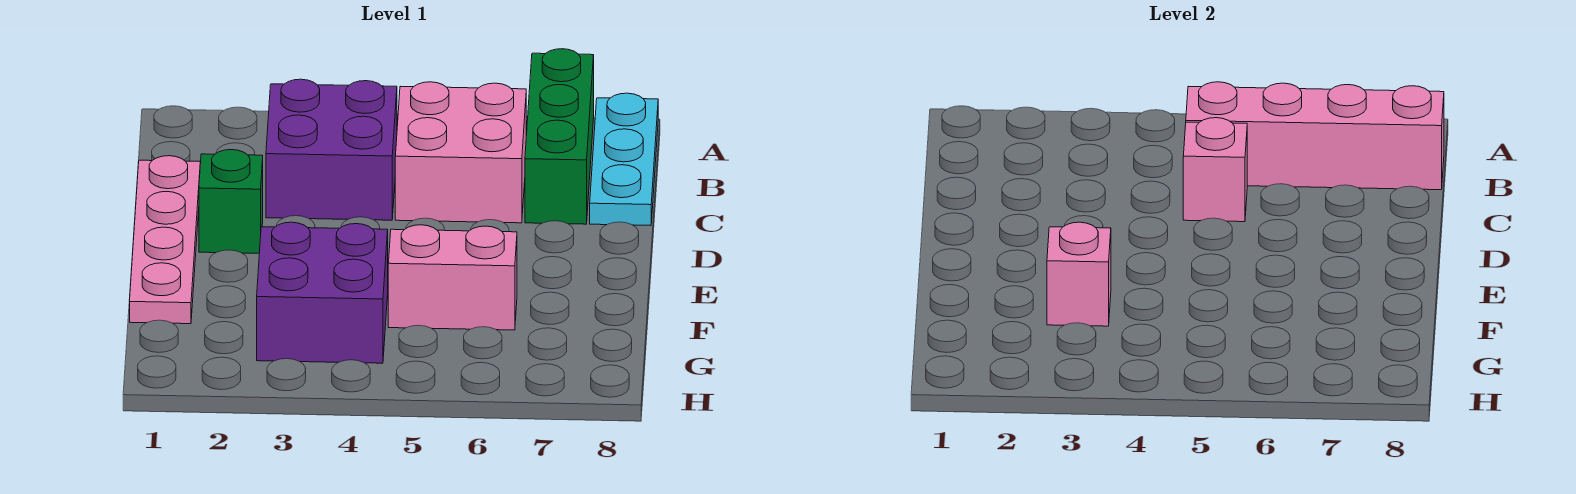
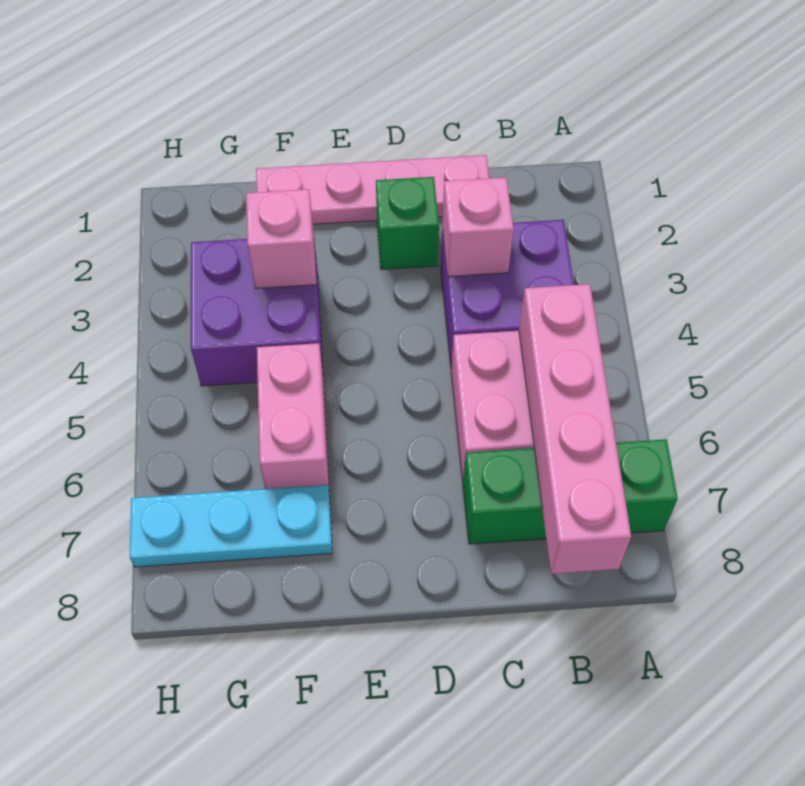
cyan 1x3 plate [590,93,658,225] -> cyan 1x3 plate moved to [130,485,332,567]
pink 1x1 brick [1183,118,1247,222] -> pink 1x1 brick moved to [442,177,514,277]

